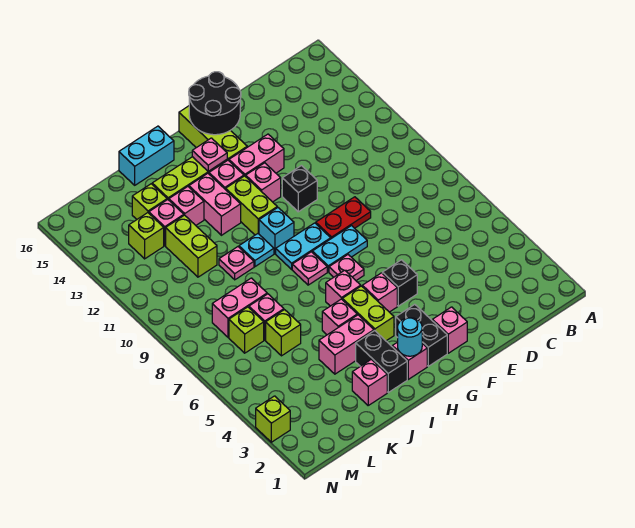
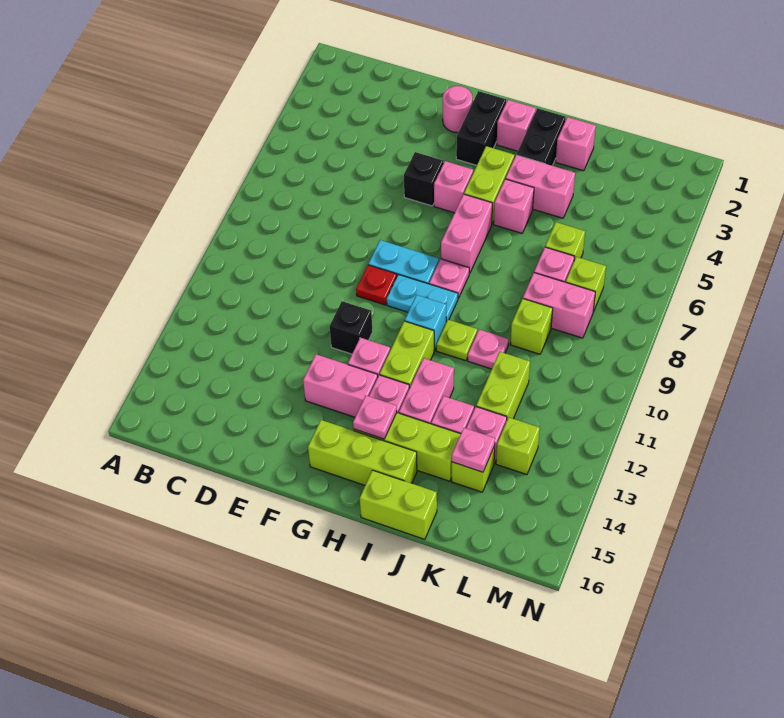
red 1x2 plate [316,197,371,239] -> red 1x1 plate [356,265,397,305]
pink 1x1 brick [432,307,467,353] -> pink 1x1 round brick [443,86,472,133]
black 2x2 round brick [189,72,241,135] -> none
pink 1x1 plate [329,255,364,280] -> pink 1x1 plate moved to [452,428,495,472]
lime 1x3 brick [179,106,247,161] -> lime 1x3 brick turned to [308,420,417,485]
cyan 1x1 round brick [398,318,422,356] -> none
pink 1x1 brick [326,270,361,306] -> pink 1x2 brick [441,194,492,274]
cyan 1x1 plate [239,234,274,267] -> lime 1x1 plate [436,320,477,361]
cyan 1x2 brick [119,126,174,185] -> lime 1x2 brick [360,470,437,539]
lime 1x1 brick [256,396,290,442] -> lime 1x1 brick moved to [511,299,553,354]

